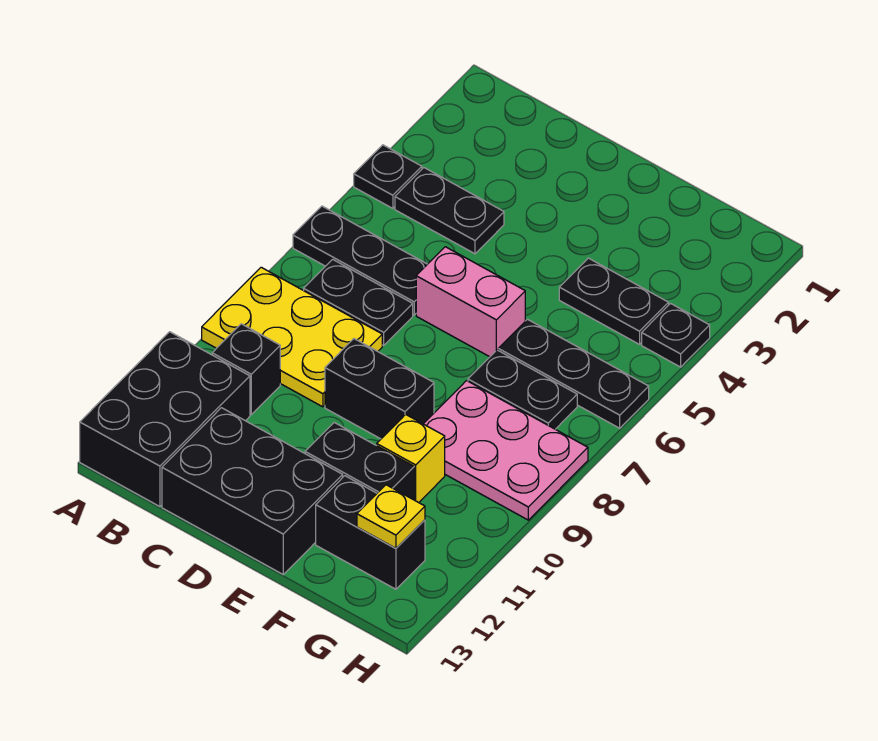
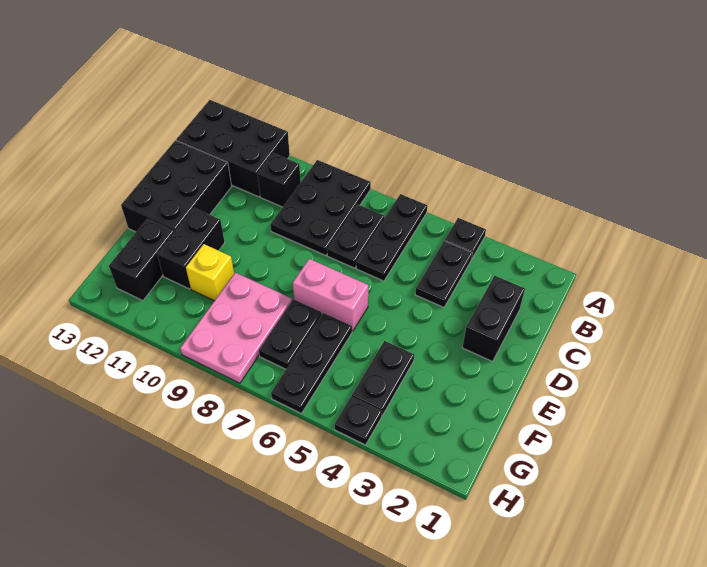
yellow 2x3 plate [202,267,382,407] -> black 2x3 plate [270,160,371,255]
pink 1x2 brick [416,247,525,357] -> pink 1x2 brick turned to [293,259,368,331]
black 1x2 brick [325,339,434,439] -> black 1x2 brick moved to [462,276,525,361]
yellow 1x1 plate [357,485,425,548] -> none

